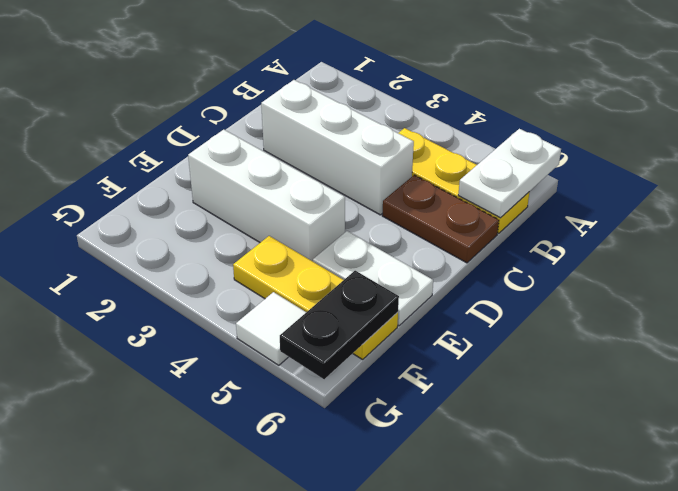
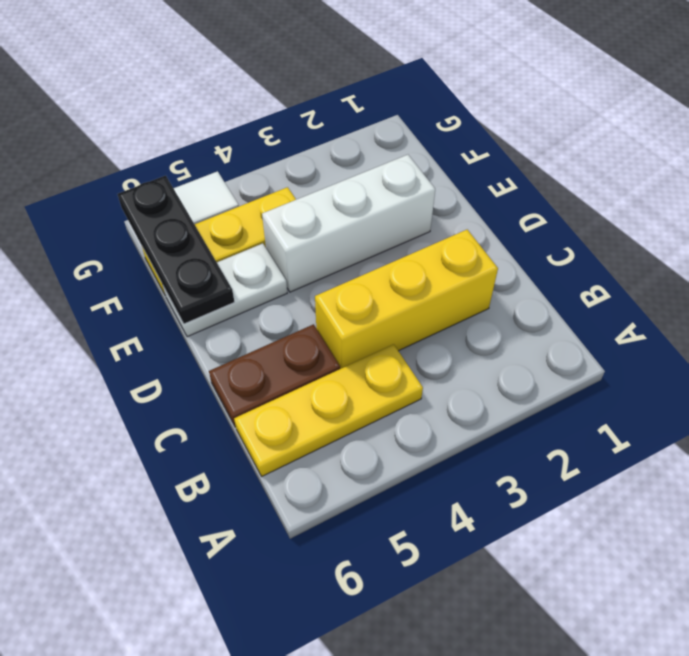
white 1x2 plate [458,129,561,218] -> none
white 1x3 brick [261,80,414,215] -> yellow 1x3 brick [315,230,498,369]
black 1x2 plate [280,271,399,379] -> black 1x3 plate [117,175,234,324]

